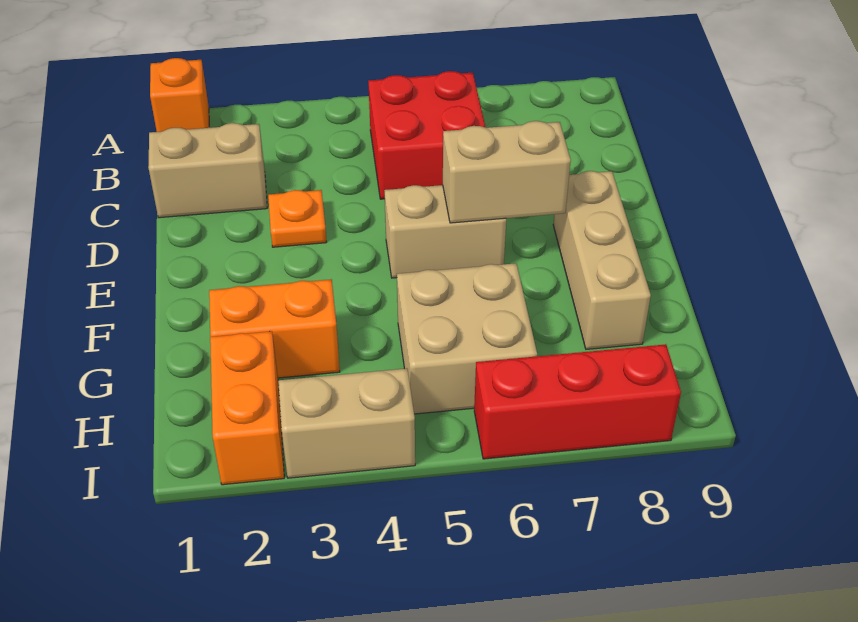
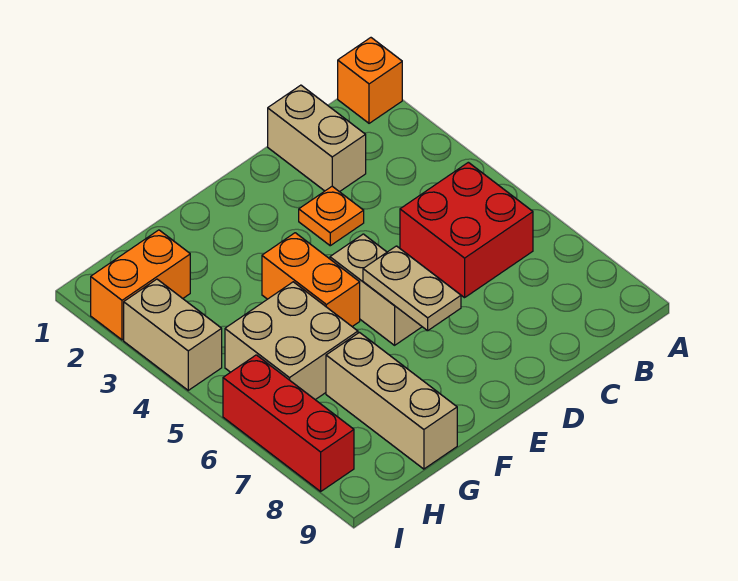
tan 1x2 brick [443,121,571,223] -> tan 1x2 plate [363,246,461,331]
tan 1x3 brick [553,171,651,349] -> tan 1x3 brick turned to [326,332,457,469]
orange 1x2 brick [209,279,340,378] -> orange 1x2 brick moved to [262,233,360,327]

